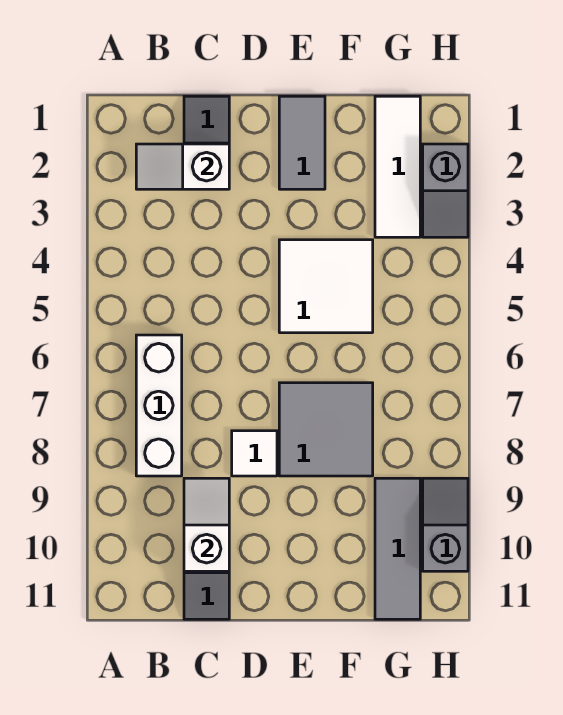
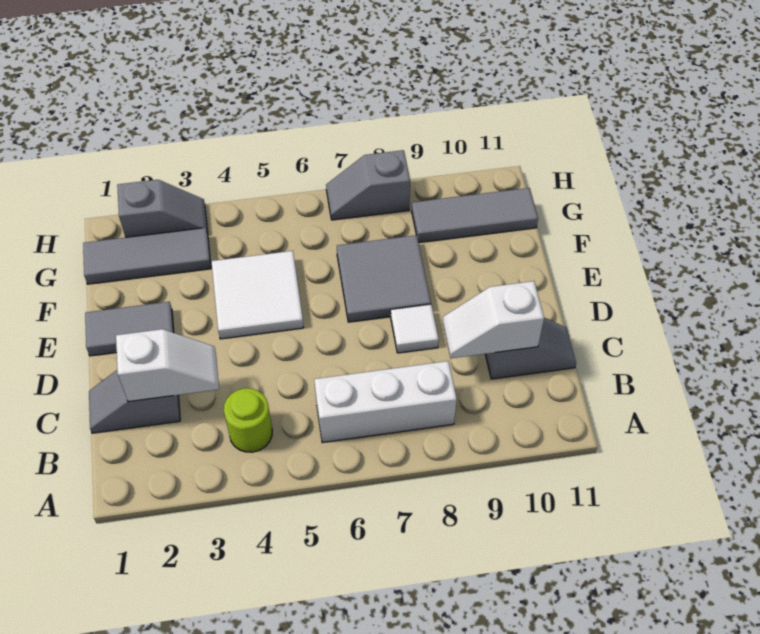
white 1x2 slope [136,144,229,189] -> white 1x2 slope turned to [116,329,219,402]
none -> lime 1x1 round brick [224,388,272,452]
white 1x3 tile [375,96,420,237] -> grey 1x3 tile [83,228,211,284]
grey 1x2 slope [423,478,468,571] -> grey 1x2 slope moved to [326,150,410,220]

